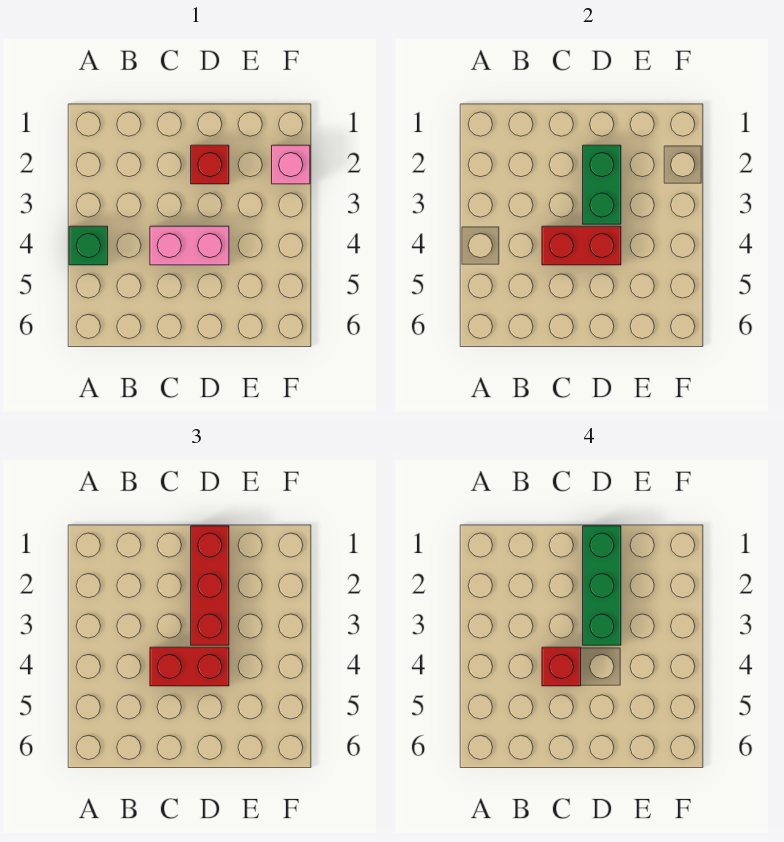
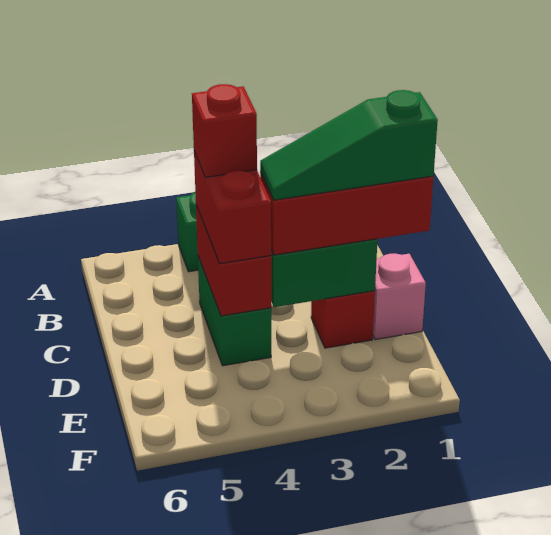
pink 1x2 brick [150,226,229,265] -> green 1x2 brick [198,257,271,366]
green 1x3 brick [583,526,621,645] -> green 1x3 slope [260,90,438,200]
pink 1x1 brick [272,145,310,184] -> pink 1x1 brick moved to [373,253,426,340]

